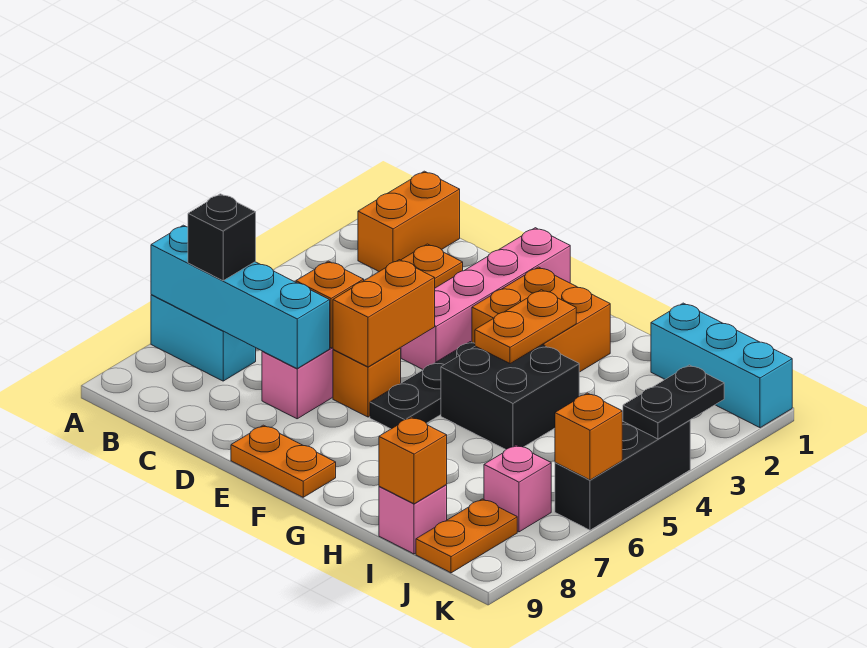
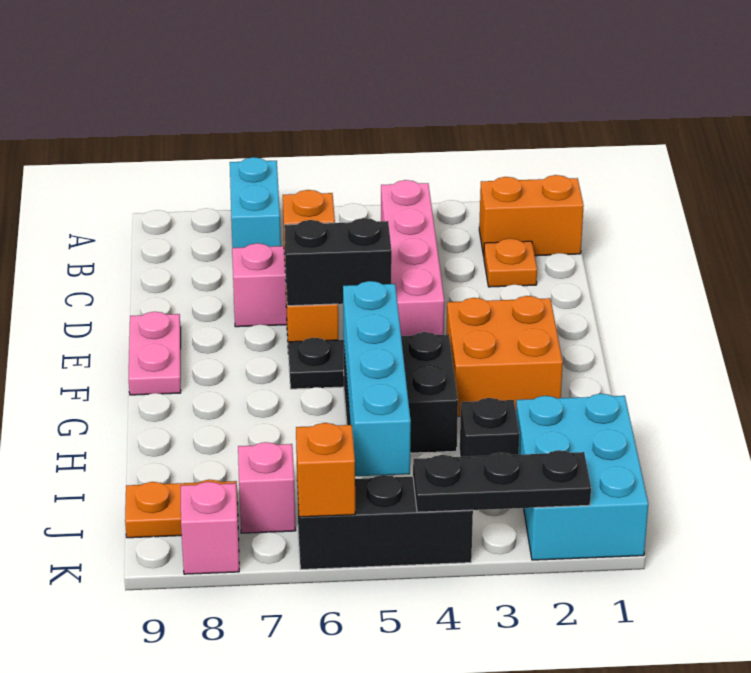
cyan 1x4 brick [151,225,330,368] -> cyan 1x4 brick moved to [343,281,411,476]
black 1x1 brick [188,194,256,281] -> black 1x1 brick moved to [460,398,519,457]
pink 1x4 brick [401,228,570,369] -> pink 1x4 brick turned to [381,180,444,336]
orange 1x2 brick [333,260,435,367] -> black 1x2 brick [284,218,392,306]
orange 1x2 plate [231,425,336,497] -> pink 1x2 plate [129,312,181,395]
orange 1x2 plate [475,290,576,364] -> none
cyan 1x3 brick [651,303,792,428] -> cyan 2x3 brick [516,394,648,560]
pink 1x1 brick [379,485,447,554] -> pink 1x1 brick moved to [181,482,239,574]
orange 1x1 brick [379,417,447,504] -> none
black 1x2 plate [623,365,724,439] -> black 1x3 plate [413,450,591,512]

